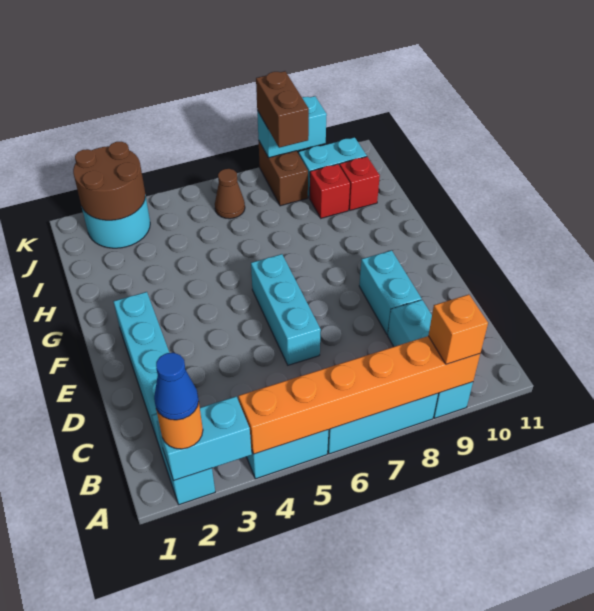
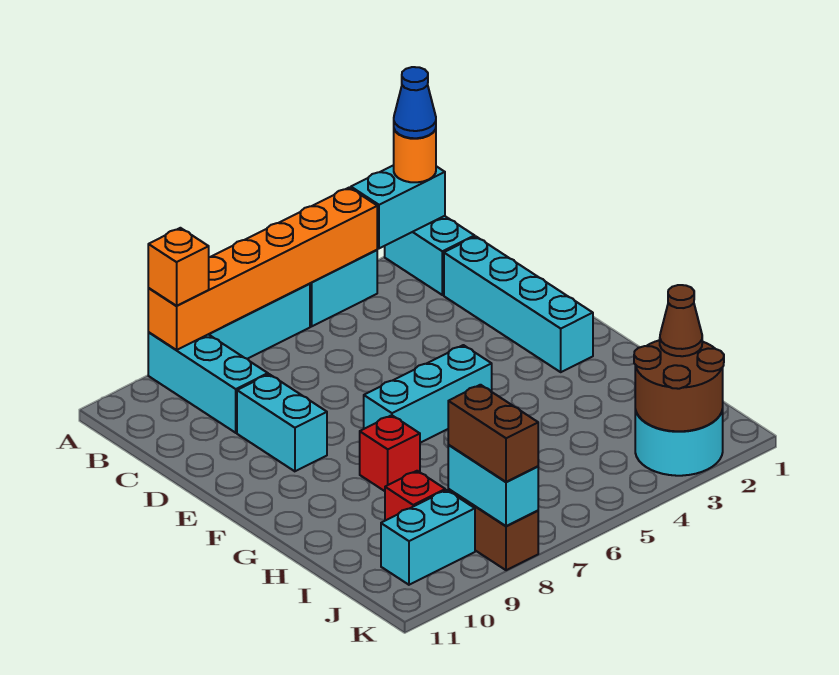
cyan 1x3 brick [251,254,321,365] -> cyan 1x3 brick turned to [364,345,492,443]
red 1x1 brick [340,157,380,210] -> red 1x1 brick moved to [360,415,420,491]
brown 1x1 cone [215,169,245,219] -> brown 1x1 cone moved to [660,285,702,356]
cyan 1x2 brick [257,96,327,158] -> cyan 1x2 brick turned to [448,445,538,526]

